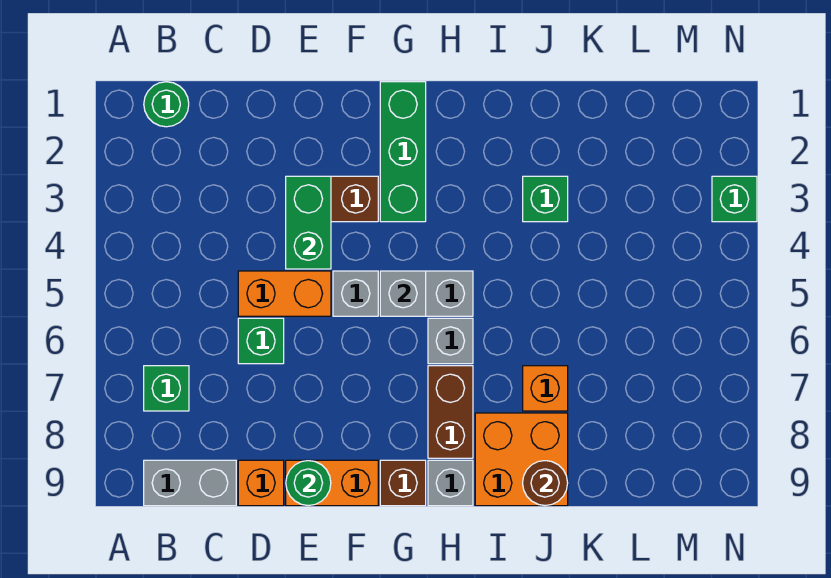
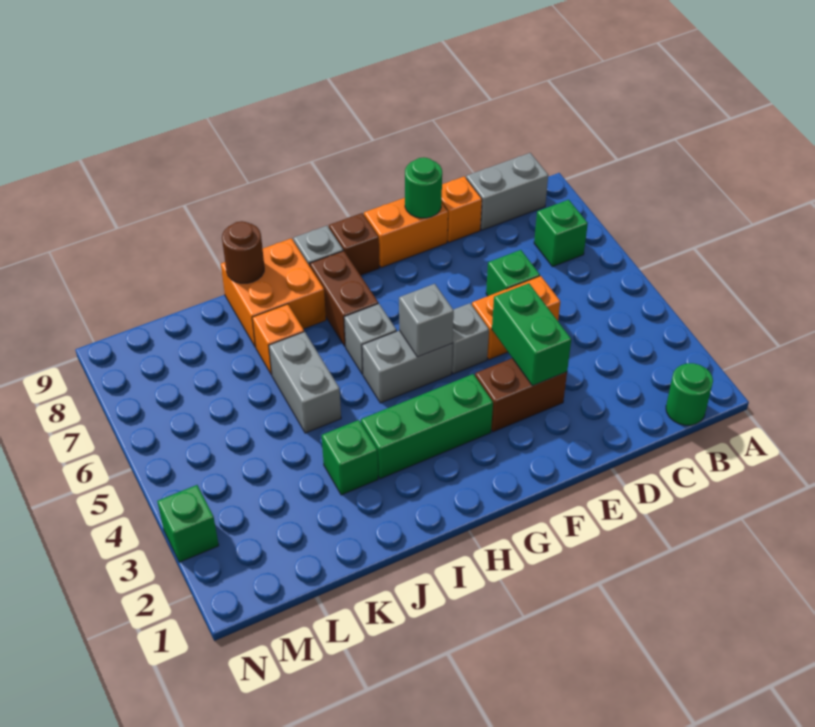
green 1x3 brick [380,82,426,222] -> green 1x3 brick turned to [361,374,493,479]
none -> grey 1x2 brick [269,332,341,433]

